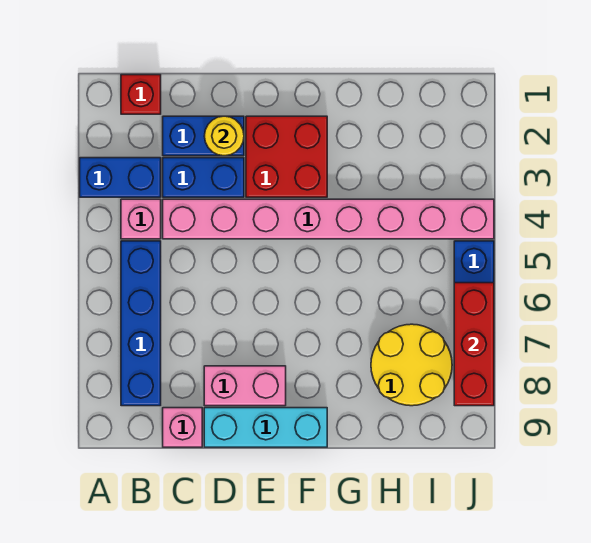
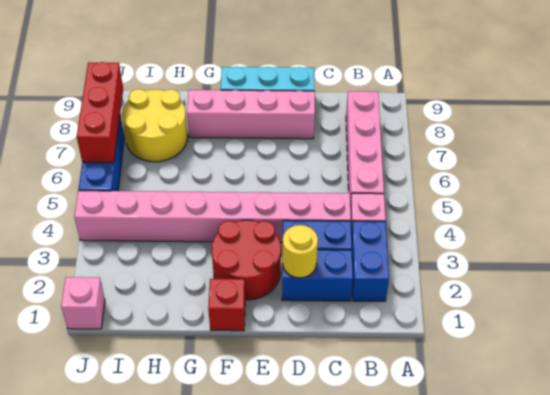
blue 1x2 brick [80,158,161,197] -> blue 1x2 brick turned to [351,221,389,301]
red 1x1 brick [121,75,161,114] -> red 1x1 brick moved to [208,279,245,331]
blue 1x4 brick [121,241,161,406] -> pink 1x4 brick [346,91,384,205]
pink 1x1 brick [163,408,202,447] -> pink 1x1 brick moved to [61,277,105,329]
pink 1x2 brick [204,366,286,406] -> pink 1x4 brick [187,90,315,139]
red 2x2 brick [246,116,327,197] -> red 2x2 round brick [212,220,281,300]

